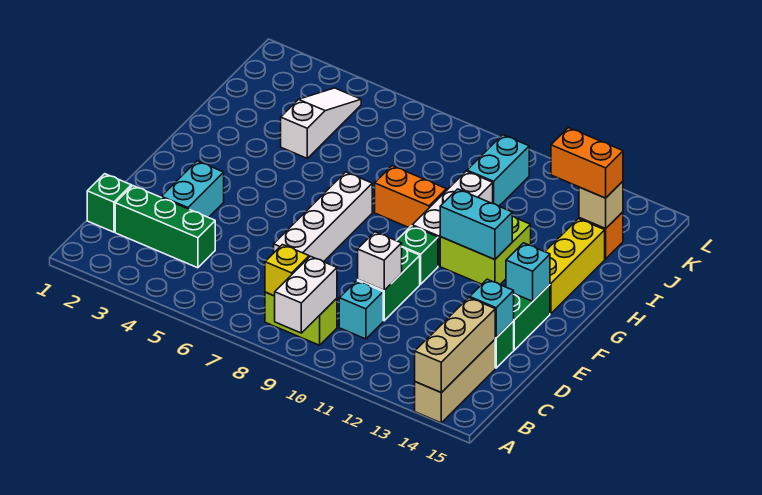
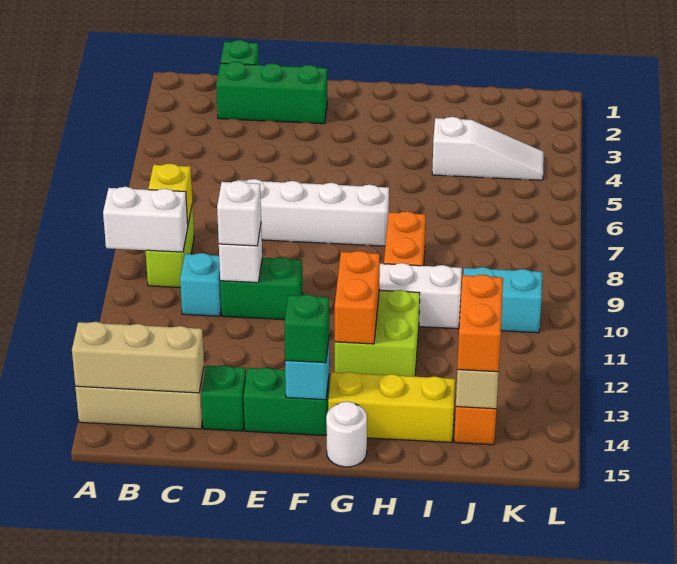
green 1x3 brick [115,186,215,268] -> green 1x3 brick turned to [216,62,327,124]
cyan 1x2 brick [162,161,224,218] -> none
none -> white 1x1 brick [217,181,261,246]
cyan 1x1 brick [470,279,514,338] -> none
green 1x1 brick [397,226,438,284] -> green 1x1 brick moved to [284,295,329,363]
cyan 1x2 brick [440,189,512,260] -> orange 1x2 brick [335,251,380,344]
none -> white 1x1 round brick [326,401,367,467]

